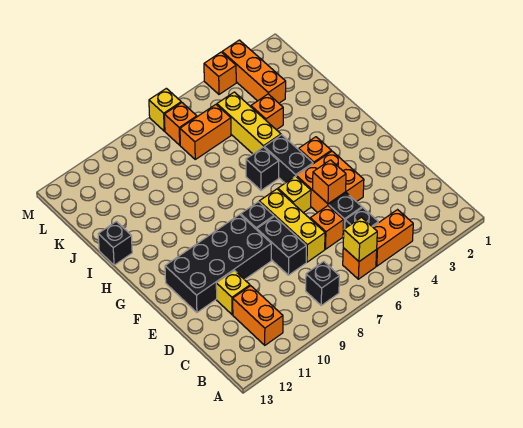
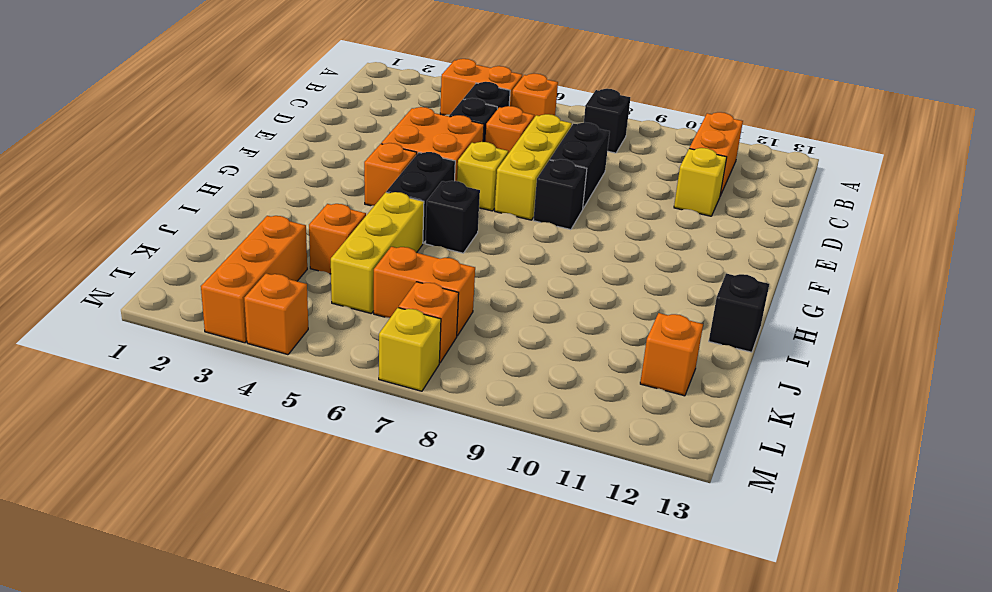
yellow 1x1 brick [343,217,377,261] -> none
orange 1x1 brick [313,160,346,204] -> orange 1x1 brick moved to [640,313,703,396]
black 2x4 brick [165,215,271,312] -> none

